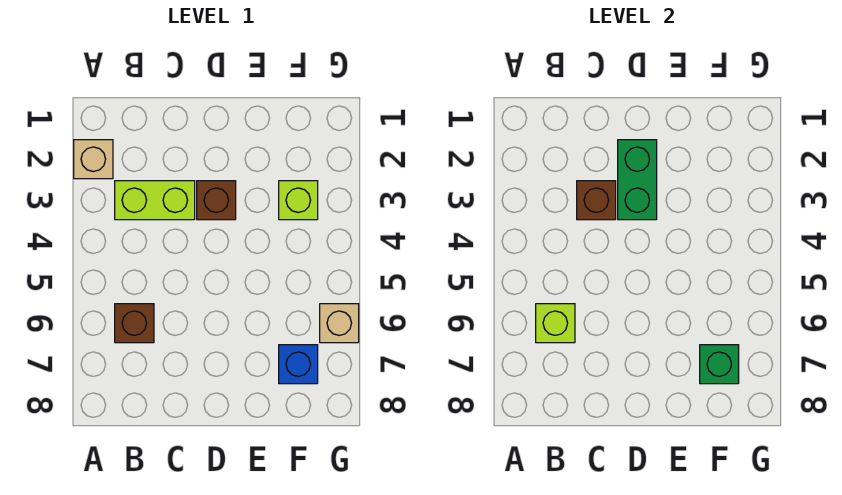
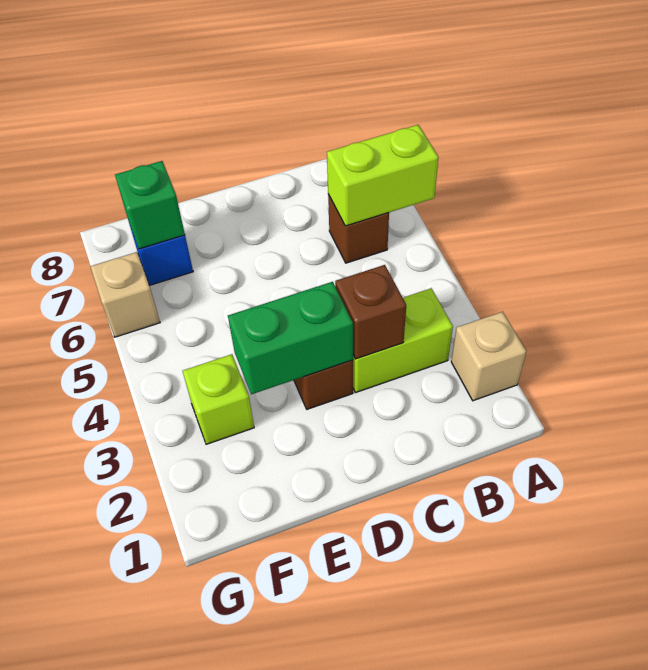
lime 1x1 brick [536,304,575,343] -> lime 1x2 brick [327,125,439,226]
green 1x2 brick [618,140,657,220] -> green 1x2 brick turned to [228,282,353,394]

